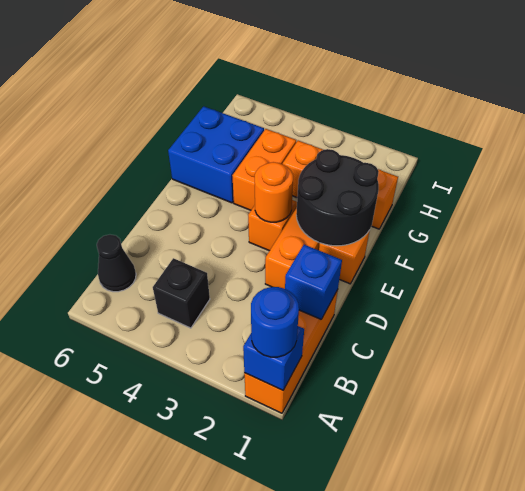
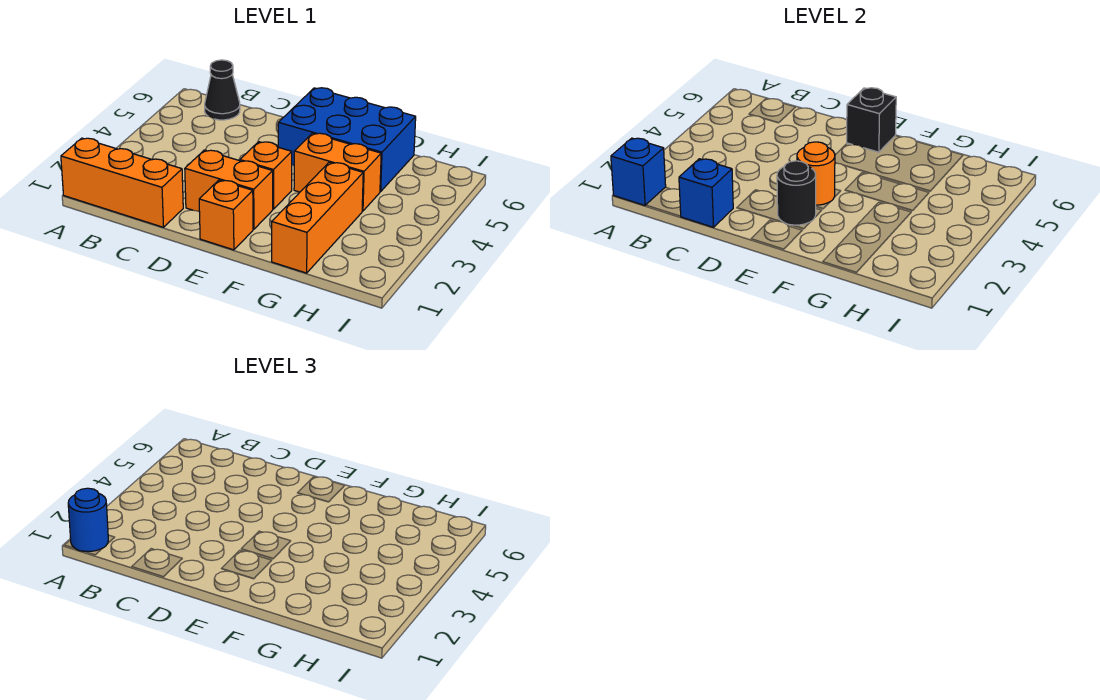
black 1x1 brick [153,258,210,328] -> black 1x1 brick moved to [847,88,896,152]
black 2x2 round brick [296,149,379,246] -> black 1x1 round brick [777,161,816,225]
blue 2x2 brick [168,106,264,203] -> blue 2x3 brick [278,88,416,192]

